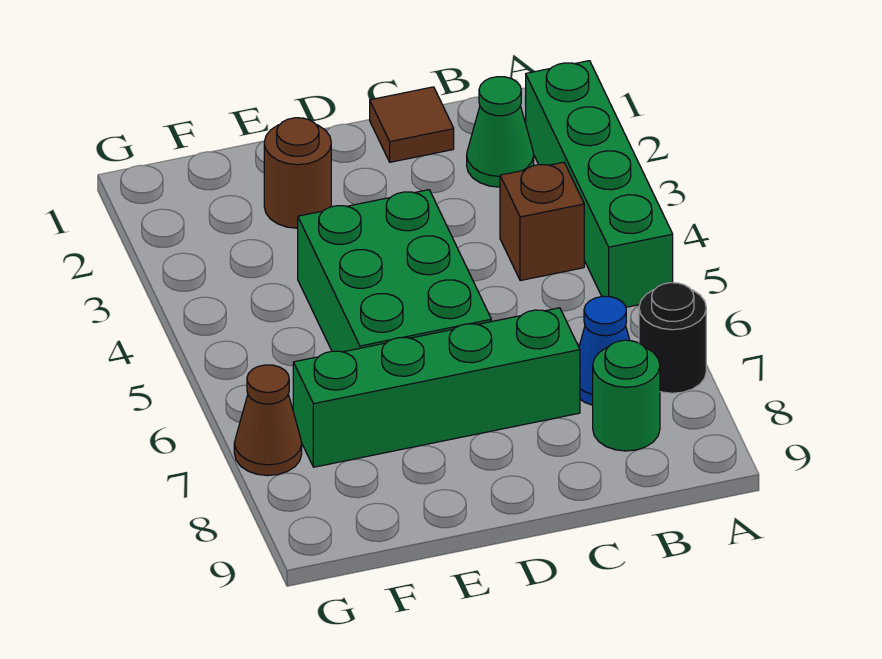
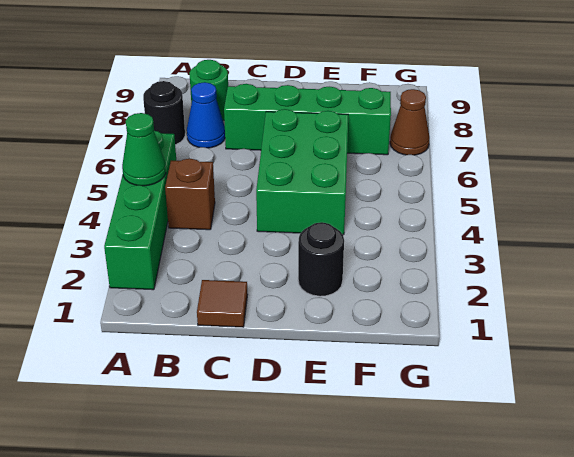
green 1x1 cone [467,77,534,187] -> green 1x1 cone moved to [122,113,166,186]
brown 1x1 round brick [264,118,331,228] -> black 1x1 round brick [298,222,344,296]

